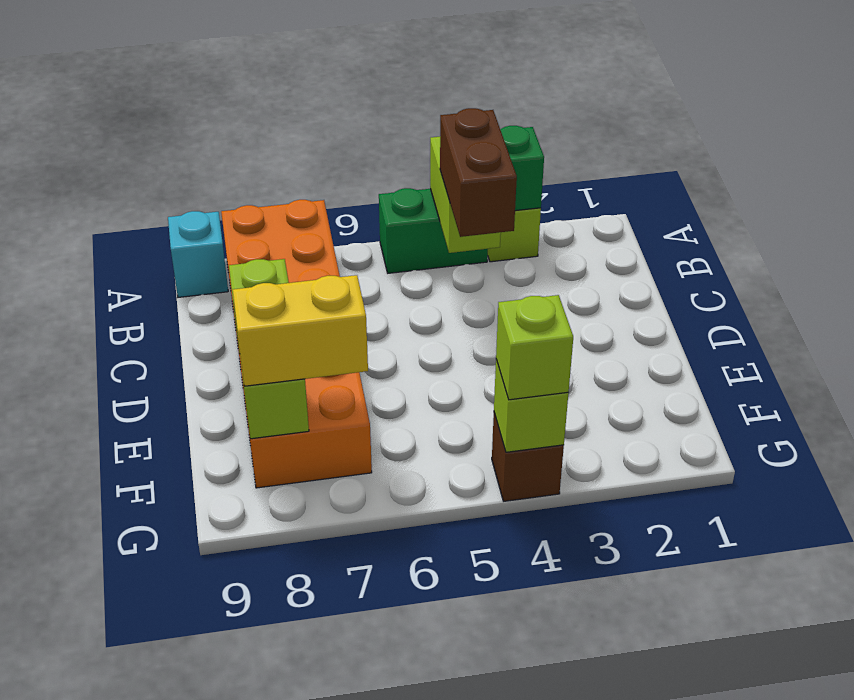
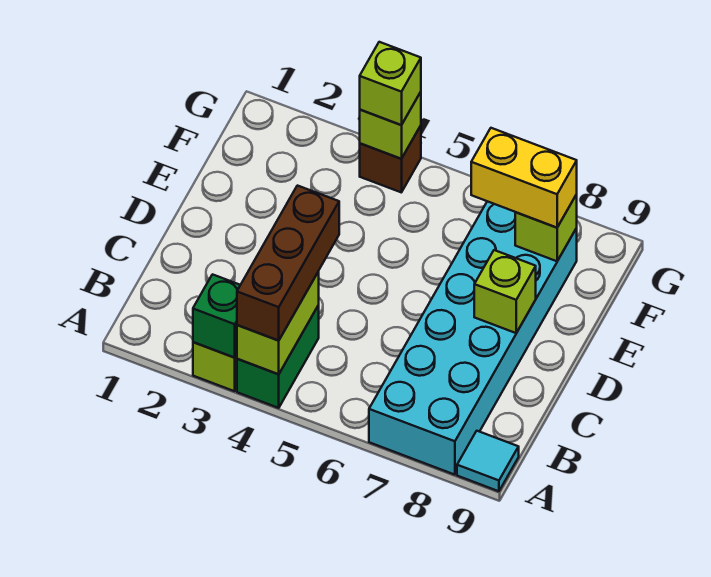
green 1x2 brick [379,188,488,273] -> green 1x2 brick turned to [237,305,319,408]
orange 2x6 brick [221,200,372,488] -> cyan 2x6 brick [369,201,577,475]
cyan 1x1 brick [168,211,228,297] -> cyan 1x1 tile [457,431,519,491]
brown 1x2 brick [440,108,517,237] -> brown 1x3 brick [237,186,339,341]

